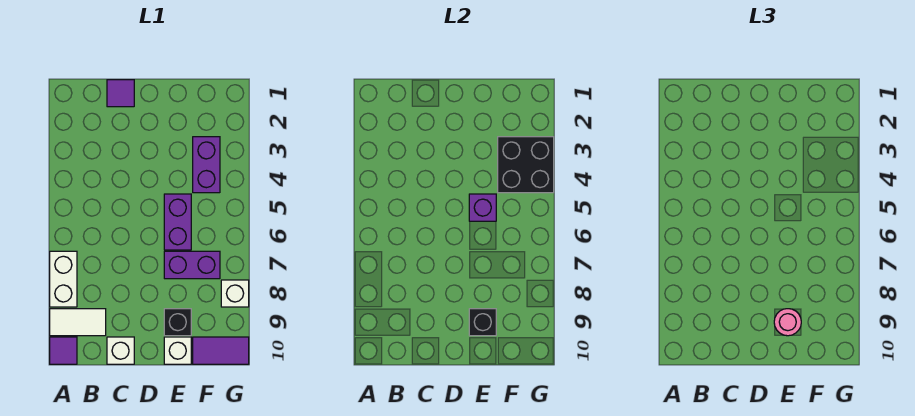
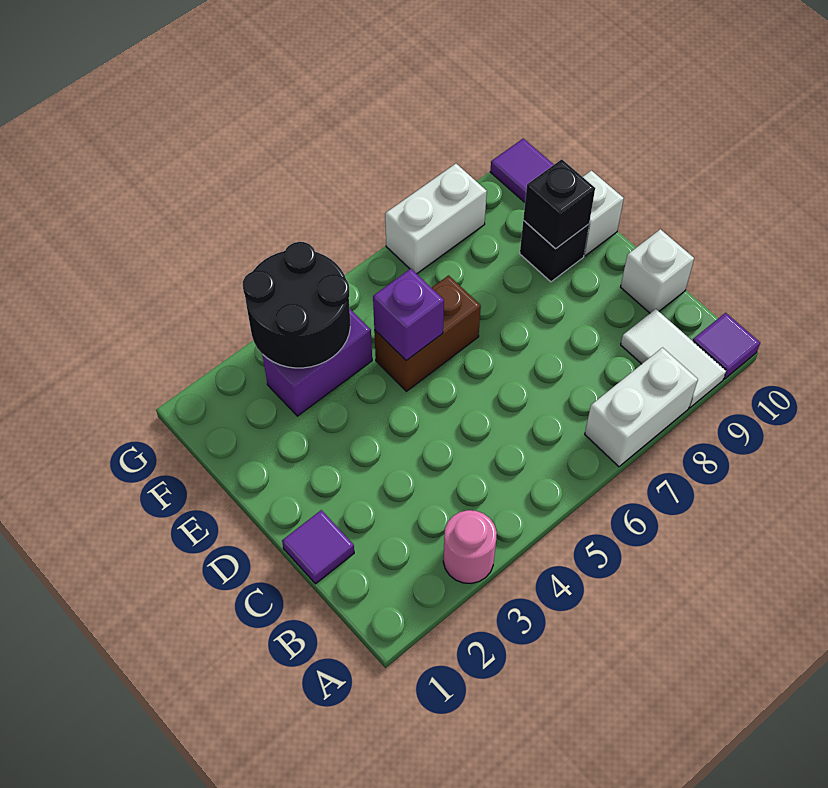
purple 1x2 brick [164,194,191,250] -> brown 1x2 brick [374,275,481,391]
purple 1x2 brick [164,251,220,279] -> none
pink 1x1 round brick [774,309,801,336] -> pink 1x1 round brick moved to [443,510,497,583]
black 2x2 brick [498,137,554,193] -> black 2x2 round brick [243,242,350,368]
white 1x1 brick [221,280,249,307] -> white 1x2 brick [385,164,487,274]

